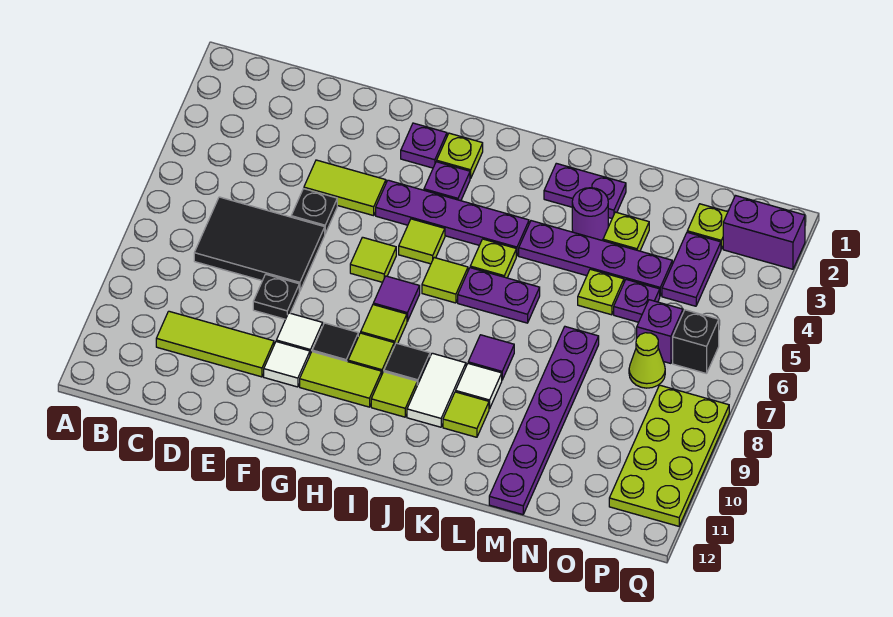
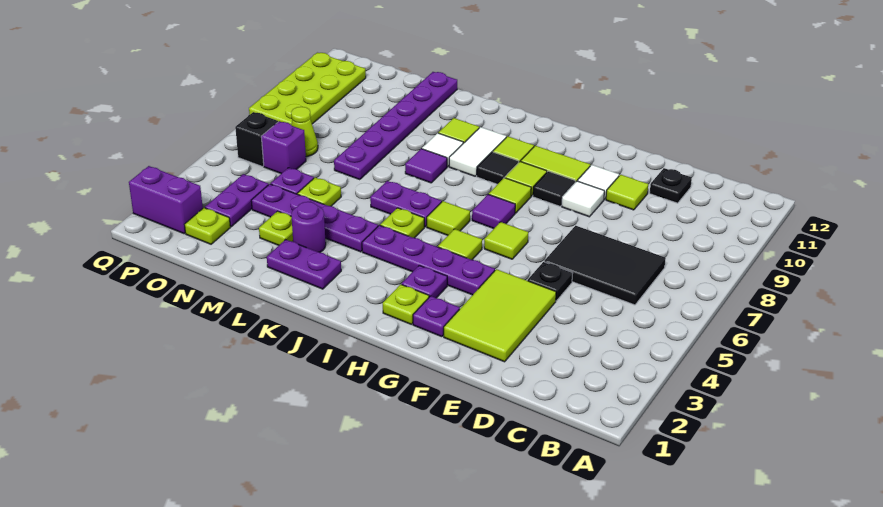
lime 1x3 tile [156,311,274,377] -> lime 1x1 tile [606,175,648,210]
lime 1x2 tile [304,160,386,216] -> lime 2x3 tile [444,269,556,362]
black 1x1 plate [253,274,299,319] -> black 1x1 plate moved to [650,168,692,203]

